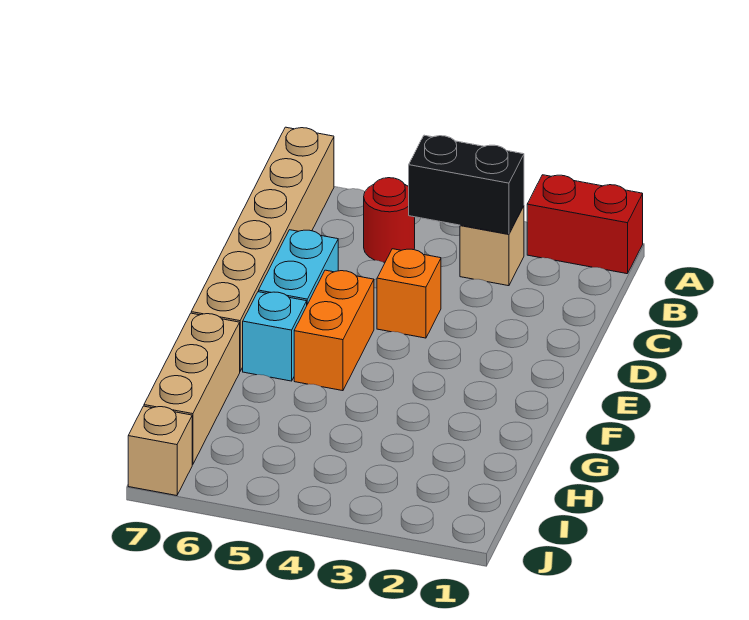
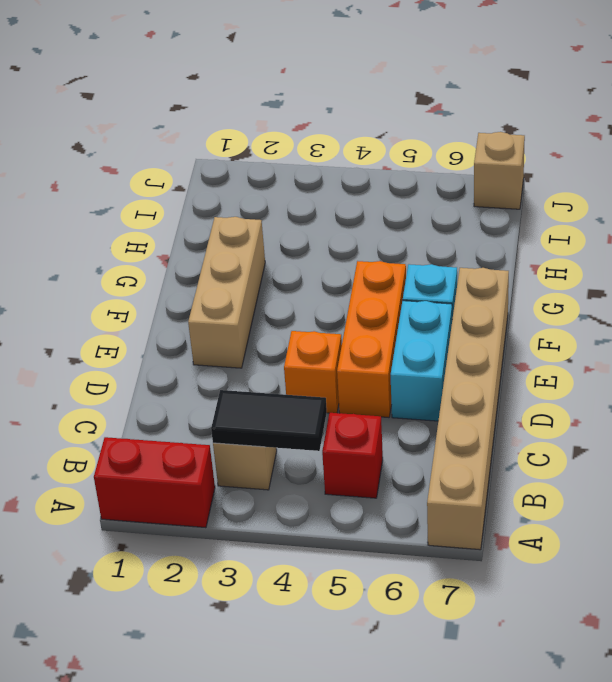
black 1x2 brick [409,135,524,234] -> black 1x2 tile [211,390,327,451]
red 1x1 round brick [364,178,415,262] -> red 1x1 brick [322,413,383,498]
orange 1x2 brick [294,270,374,391] -> orange 1x3 brick [337,261,406,417]
tan 1x3 brick [144,313,240,465] -> tan 1x3 brick moved to [188,217,265,368]

